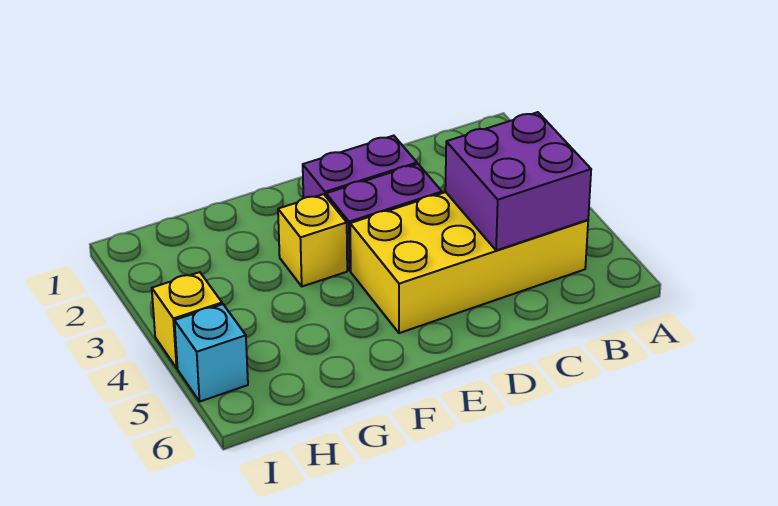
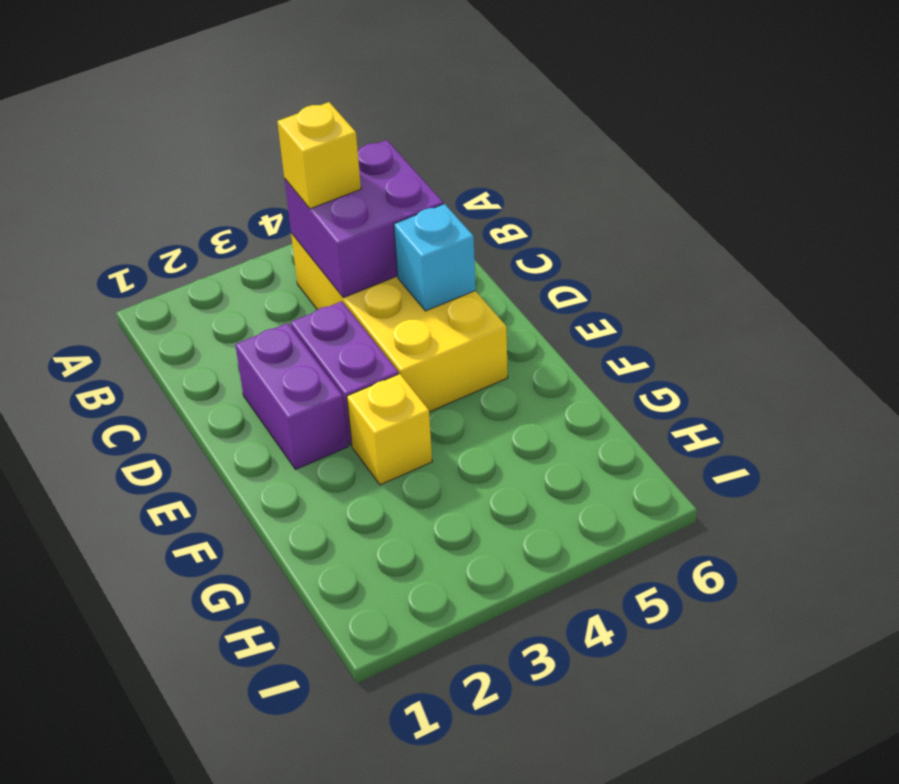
yellow 1x1 brick [152,272,222,368] -> yellow 1x1 brick moved to [277,102,361,209]
cyan 1x1 brick [174,304,248,401] -> cyan 1x1 brick moved to [394,204,476,311]

